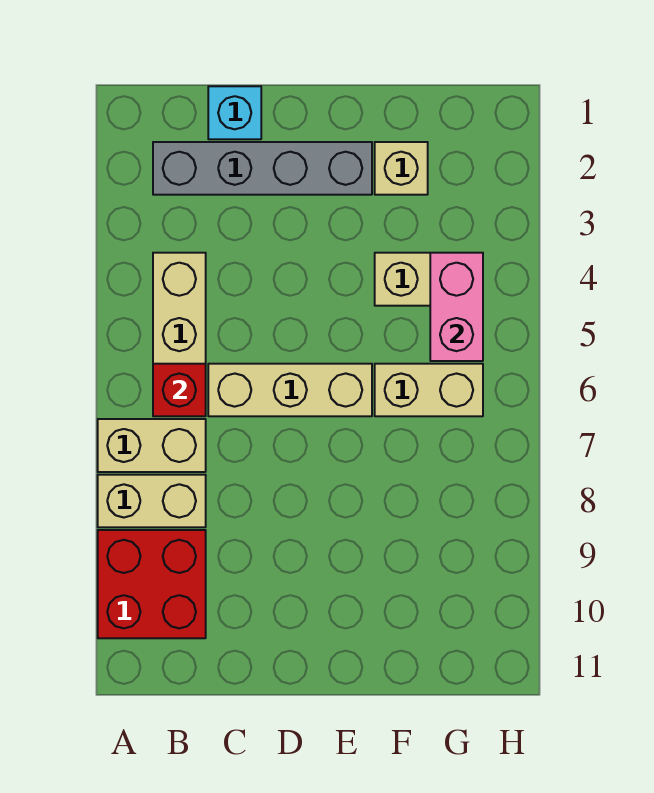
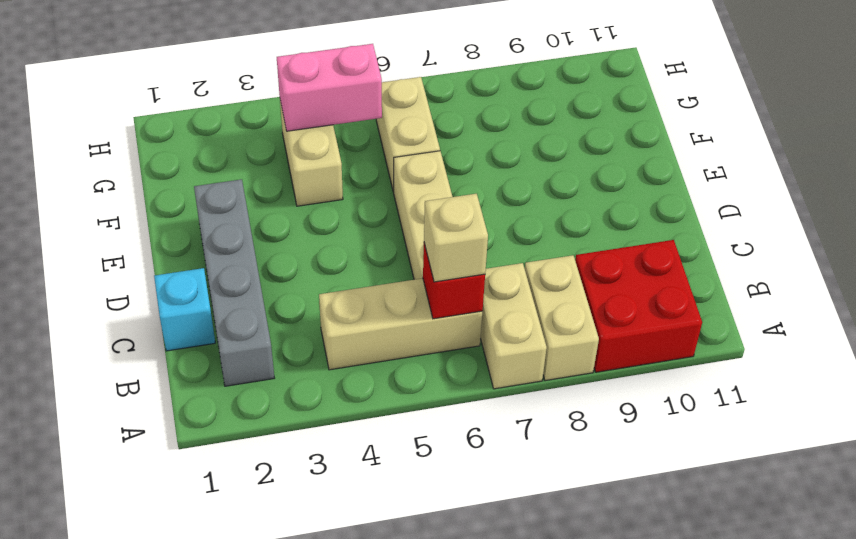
tan 1x1 brick [375,142,428,195] -> tan 1x1 brick moved to [424,194,488,282]

